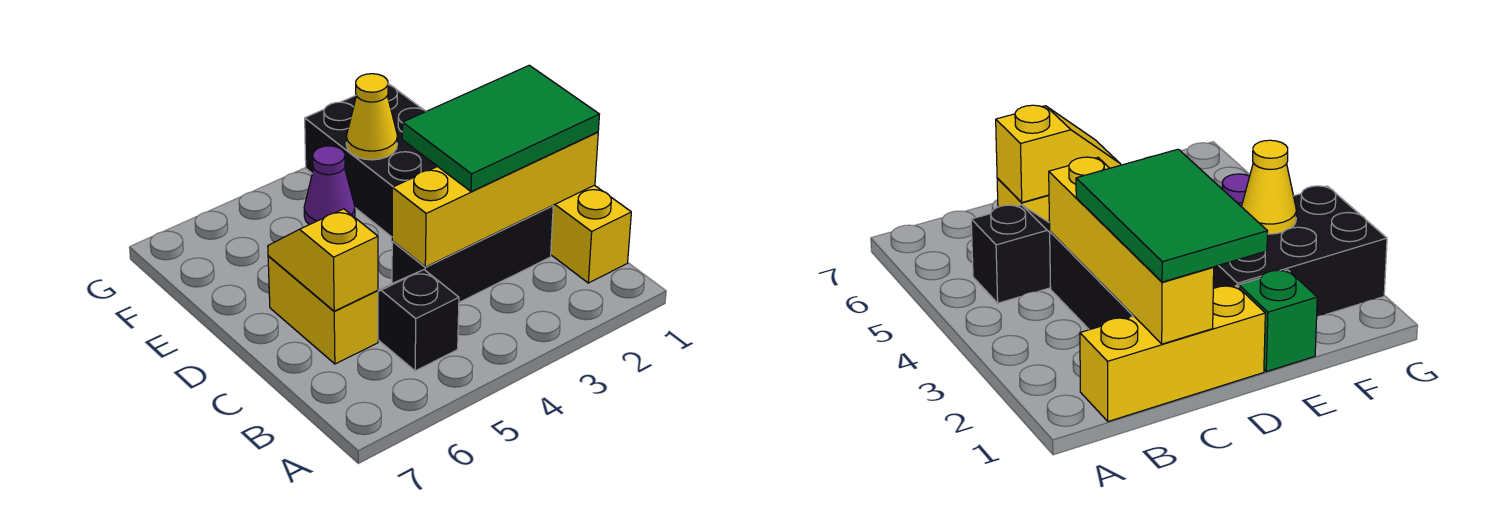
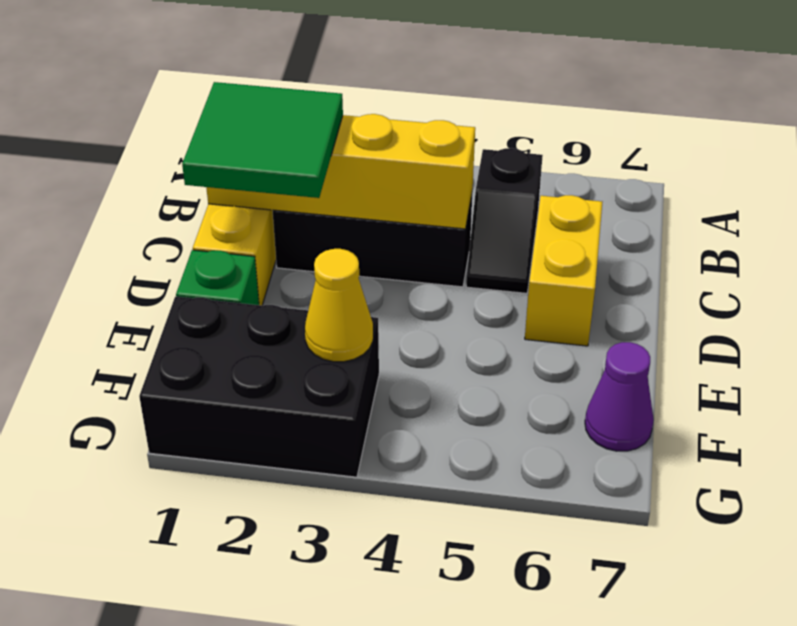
green 2x3 tile [402,65,599,192] -> green 2x2 tile [182,82,343,198]
yellow 1x2 slope [268,209,378,311] -> none
black 2x3 brick [305,84,437,237] -> black 2x3 brick turned to [139,297,379,477]
purple 1x1 cone [304,146,355,225] -> purple 1x1 cone moved to [585,342,654,451]

